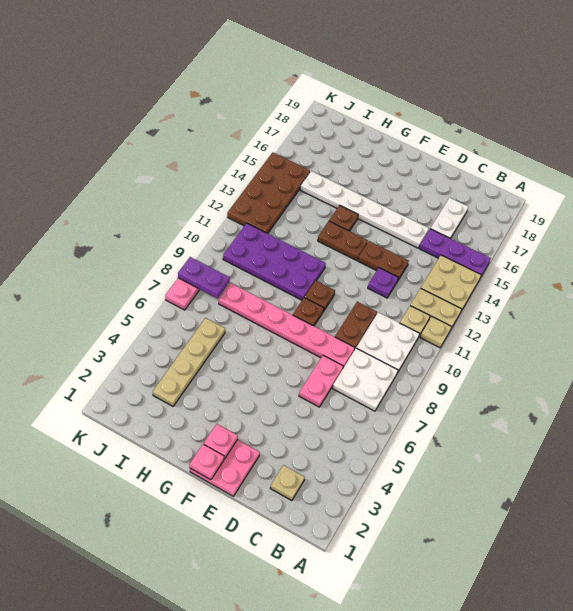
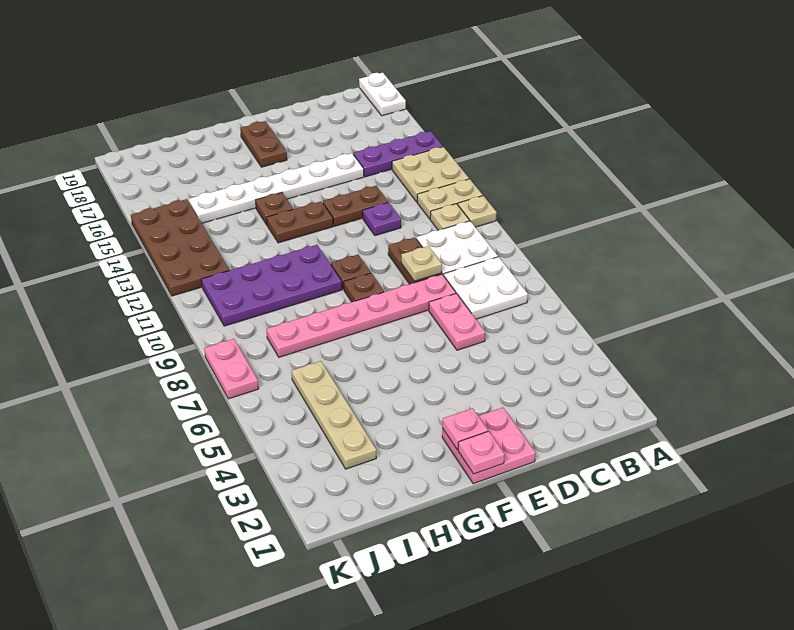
tan 1x1 plate [270,465,305,501] -> tan 1x1 plate moved to [401,246,442,281]
white 1x2 plate [430,198,468,239] -> white 1x2 plate moved to [359,72,406,116]
none -> brown 1x2 plate [240,121,287,167]
purple 1x2 plate [178,257,230,298] -> none

